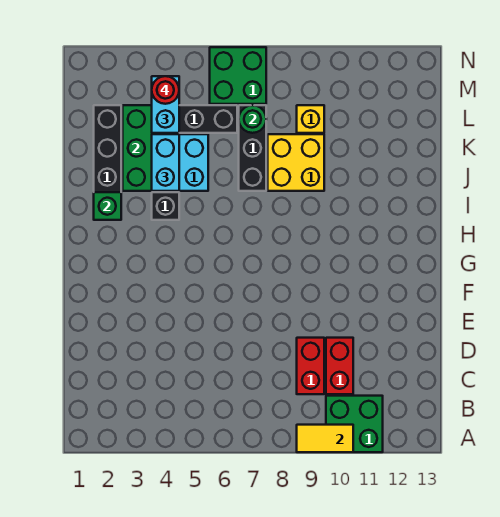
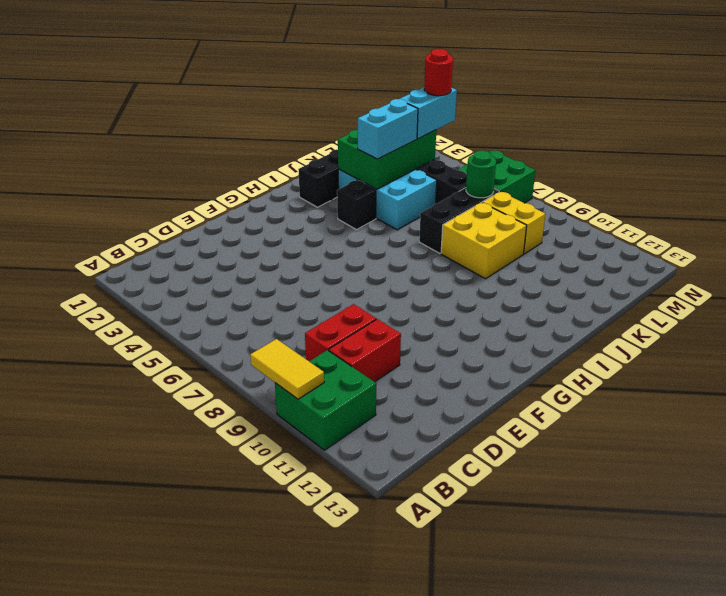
green 1x1 brick [94,192,121,220] -> none
yellow 1x1 brick [297,105,324,133] -> yellow 1x2 brick [482,192,545,254]

